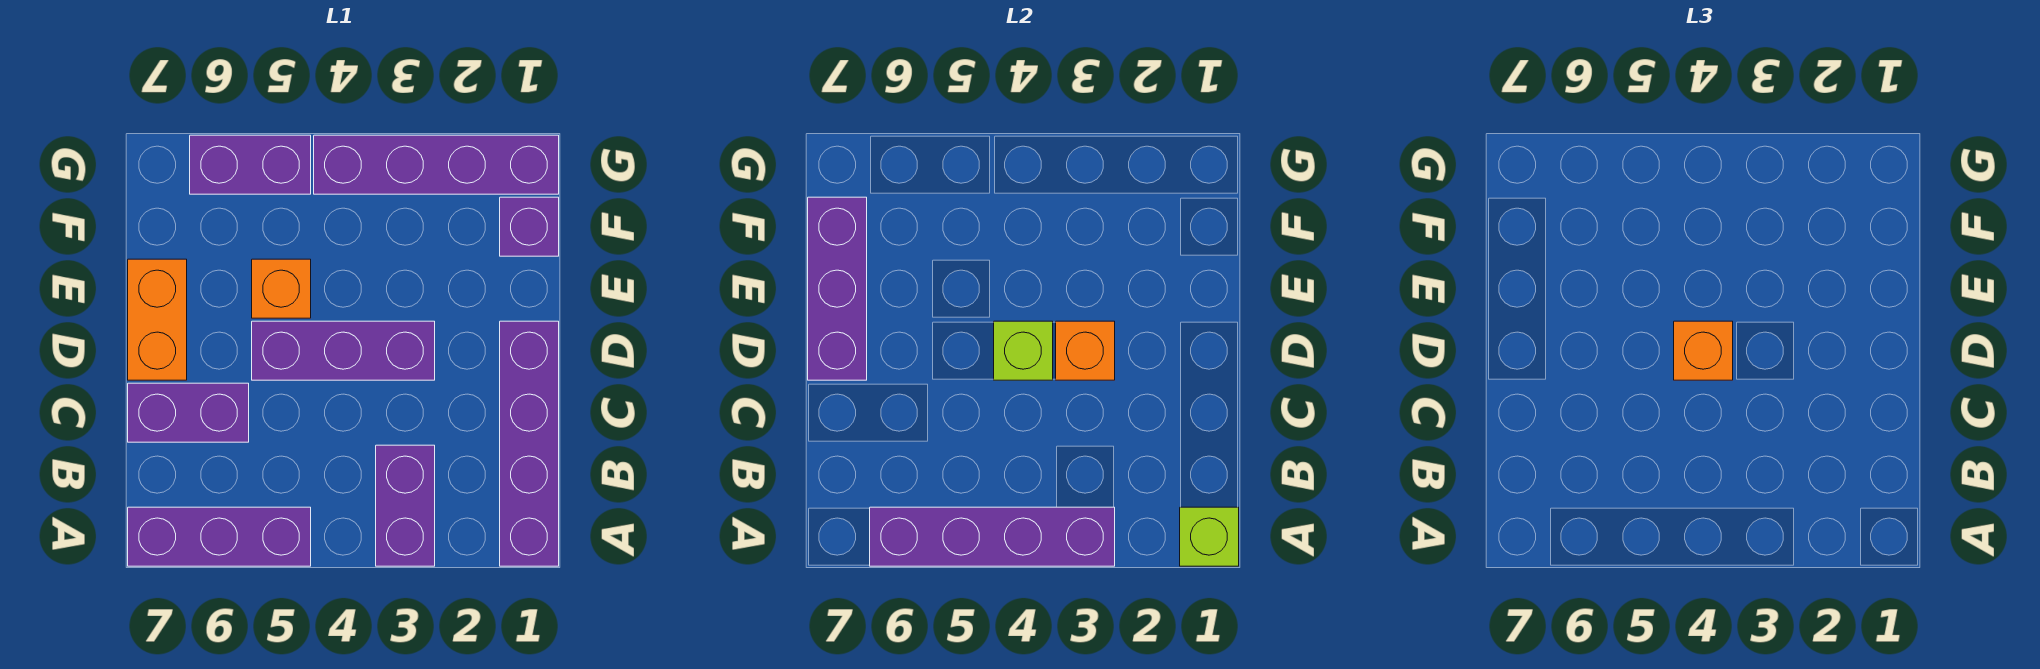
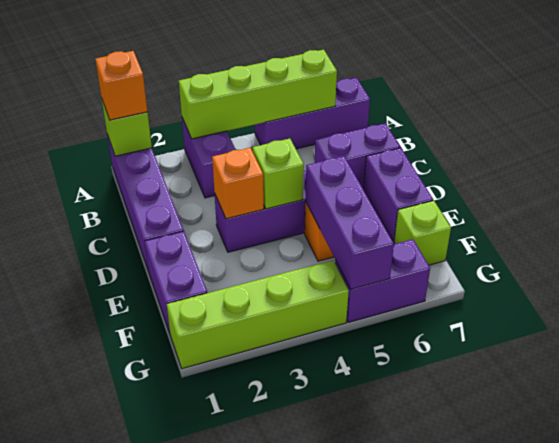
purple 1x4 brick [870,507,1115,566] -> lime 1x4 brick [179,49,337,139]
orange 1x1 brick [1674,321,1733,380] -> orange 1x1 brick moved to [95,51,148,120]
orange 1x2 brick [128,259,187,380] -> purple 1x2 brick [364,148,433,242]
purple 1x3 brick [808,197,867,380] -> purple 1x3 brick moved to [305,156,394,289]
purple 1x1 brick [500,197,559,256] -> purple 1x2 brick [145,231,207,333]
none -> lime 1x1 brick [394,201,451,265]
purple 1x4 brick [314,135,559,194] -> lime 1x4 brick [167,260,349,369]

